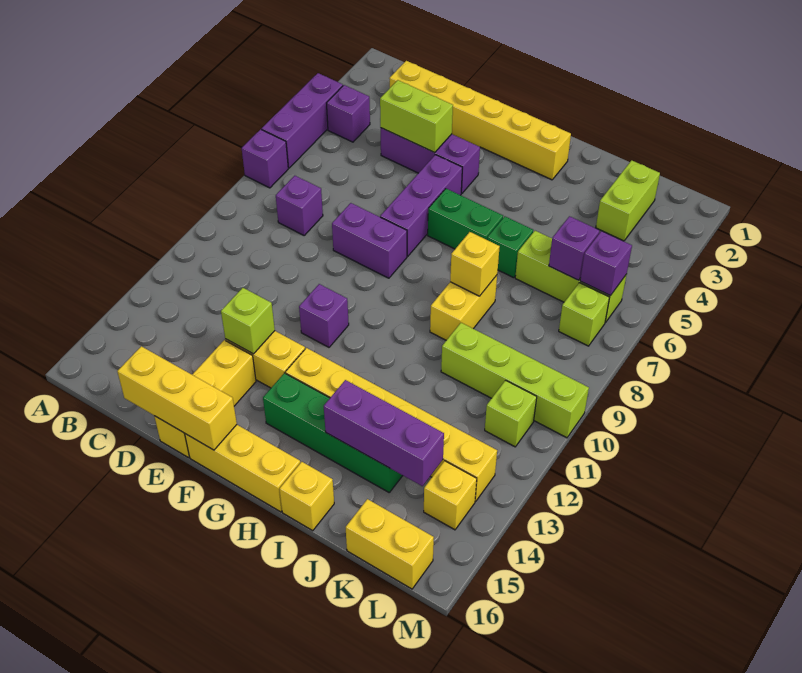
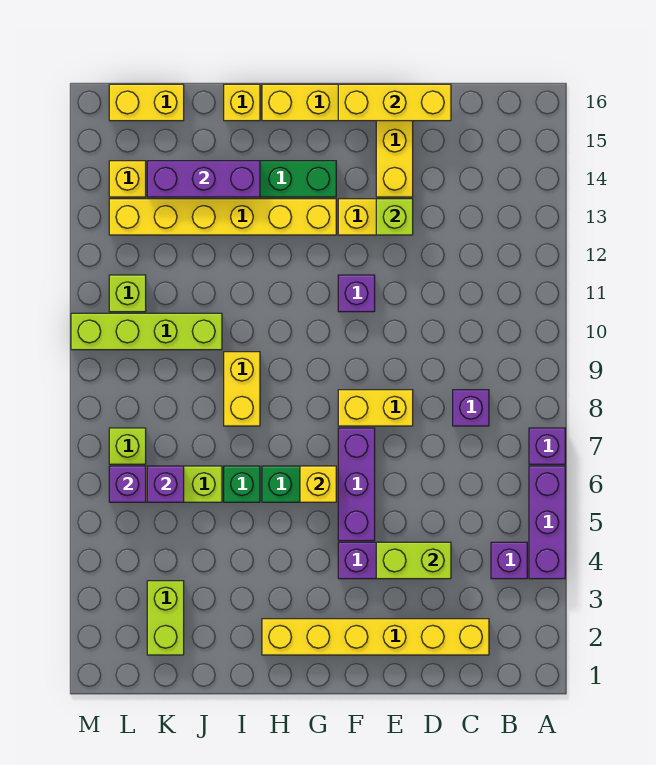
purple 1x2 brick [332,203,407,278] -> yellow 1x2 brick [338,390,413,426]
yellow 1x1 brick [450,232,500,296] -> yellow 1x1 brick moved to [300,466,336,502]

